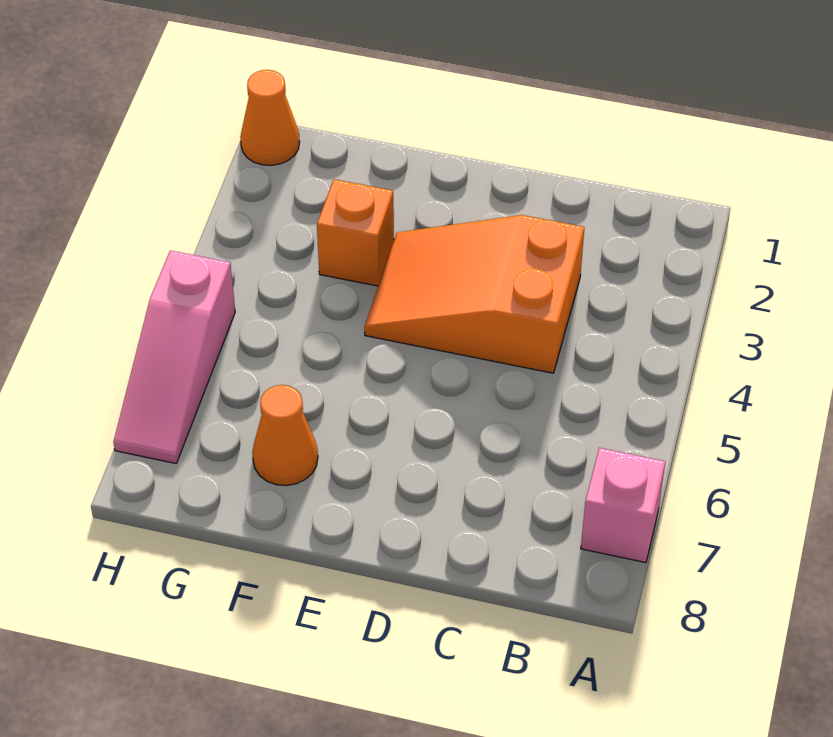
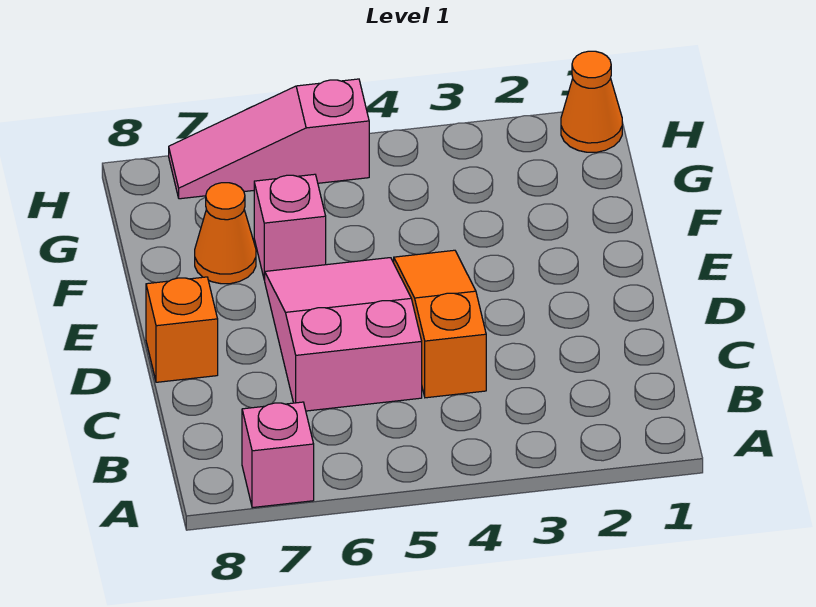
orange 2x3 slope [364,215,584,373] -> orange 1x3 slope [394,250,486,398]
none -> pink 2x3 slope [265,258,422,411]
orange 1x1 brick [317,179,394,286] -> orange 1x1 brick moved to [146,277,218,382]
none -> pink 1x1 brick [254,174,326,280]

